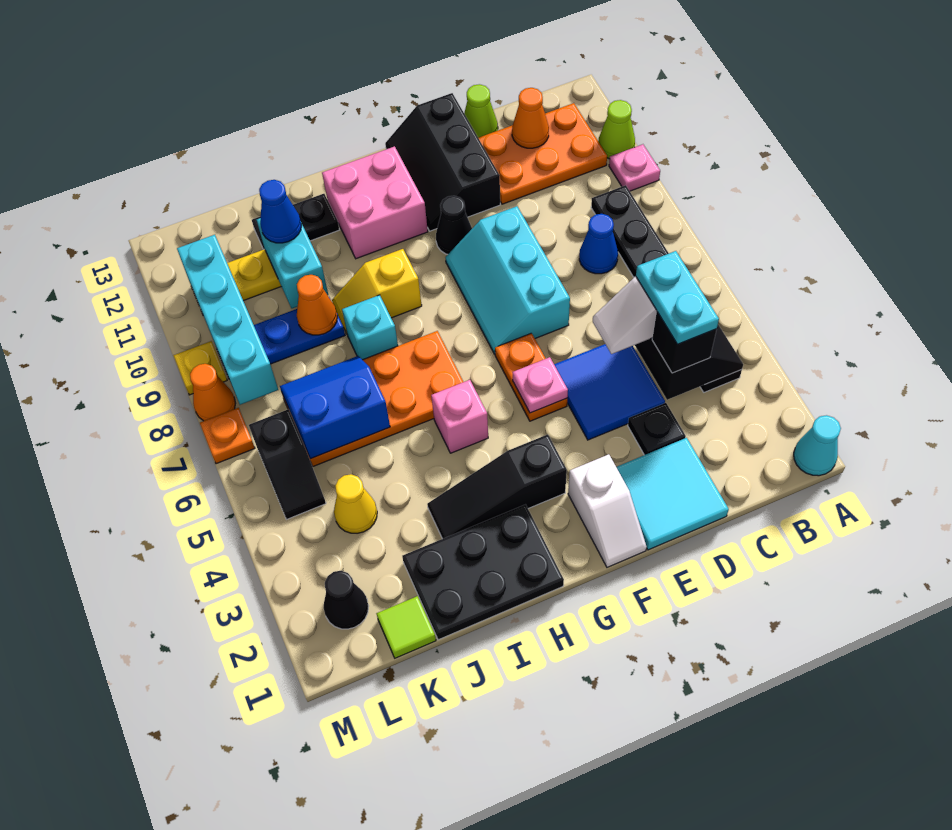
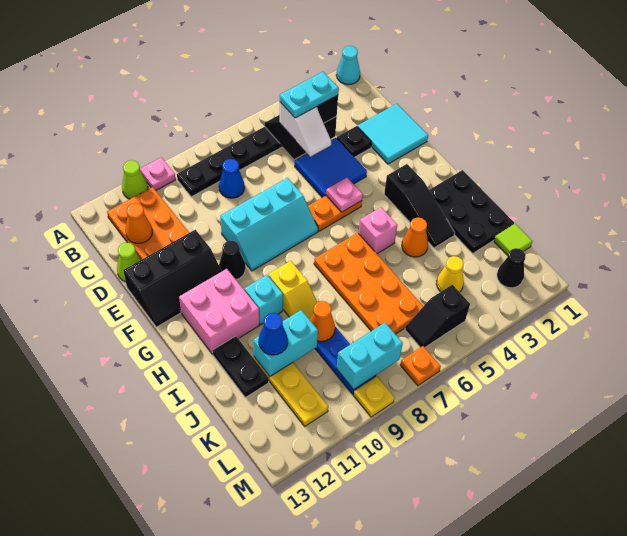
white 1x2 slope [568,454,647,567] -> none
cyan 1x1 brick [342,295,398,360] -> cyan 1x1 brick moved to [244,275,283,325]
blue 2x2 slope [280,356,390,459] -> none
black 1x2 slope [249,409,326,519] -> black 1x2 slope turned to [405,285,470,348]
cyan 1x4 brick [177,235,278,405] -> cyan 1x2 brick [337,323,403,390]
orange 1x1 cone [190,364,236,421] -> orange 1x1 cone moved to [402,218,428,257]

